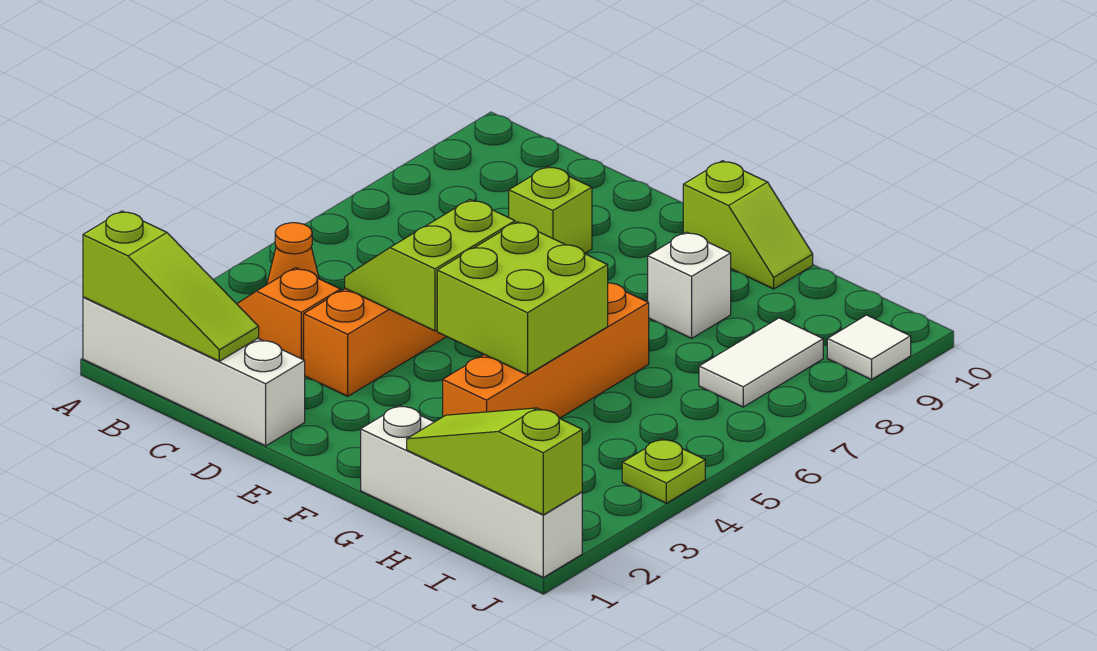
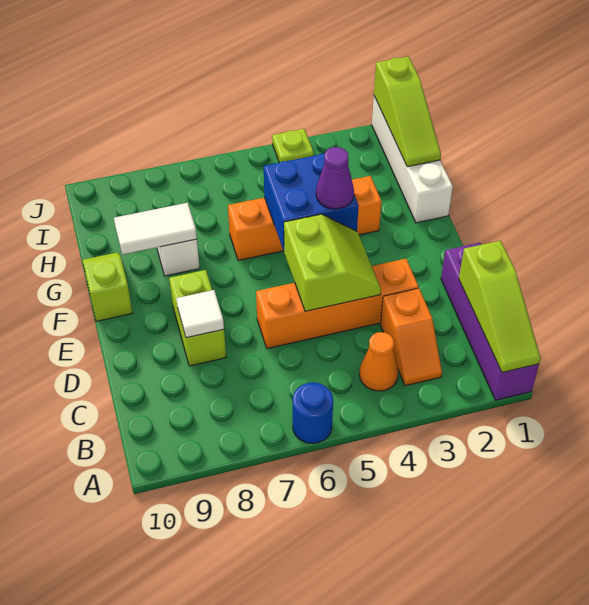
white 1x4 brick [83,297,305,446] -> purple 1x4 brick [441,243,539,400]
lime 1x3 slope [83,211,259,361] -> lime 1x3 slope turned to [459,241,541,372]
none -> blue 1x1 round brick [293,382,333,443]
lime 2x2 slope [345,200,515,331] -> lime 2x2 slope turned to [284,214,381,311]
lime 1x1 brick [509,166,592,254] -> lime 1x2 brick [169,270,226,366]
lime 2x2 brick [437,222,608,375] -> blue 2x2 brick [264,154,359,250]
none -> purple 1x1 cone [316,147,354,209]
white 1x2 tile [699,318,823,407] -> white 1x2 tile moved to [114,203,197,255]
white 1x1 tile [827,315,911,380] -> white 1x1 tile moved to [176,290,224,338]

